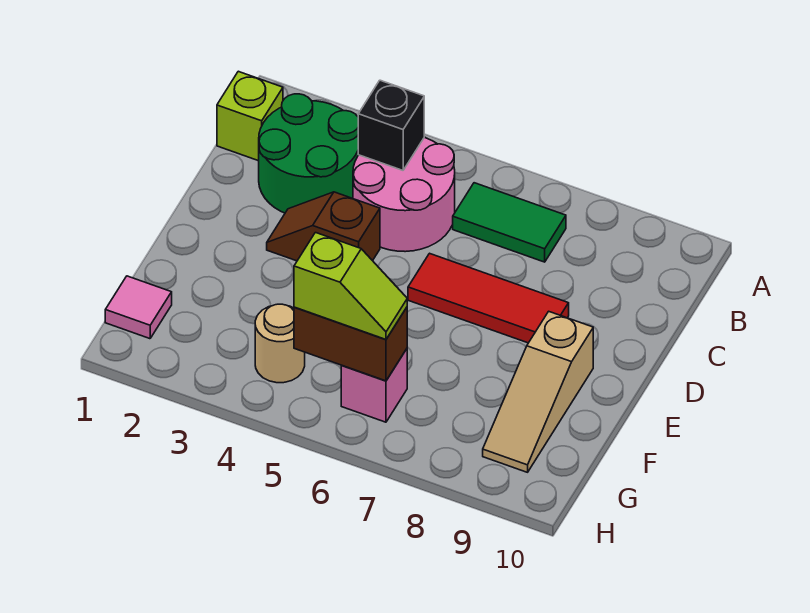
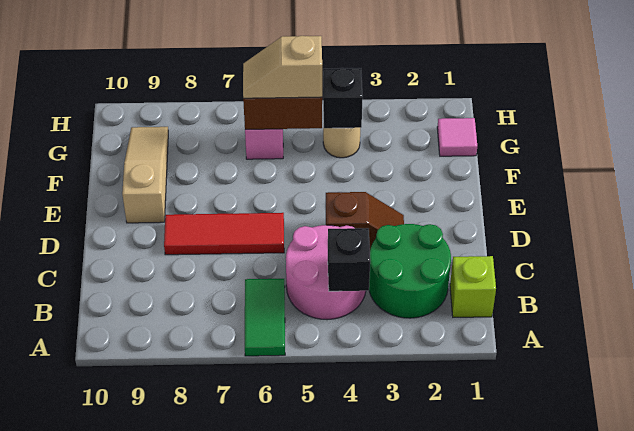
green 1x2 tile [453,183,566,262] -> green 1x2 tile turned to [245,279,285,356]
none -> black 1x1 brick [323,68,363,128]
lime 1x2 slope [294,233,407,339] -> tan 1x2 slope [243,36,322,98]

